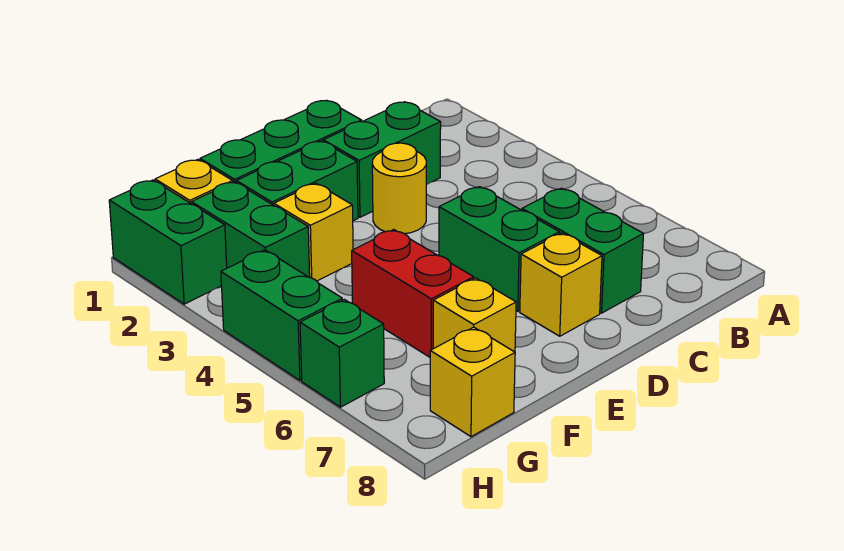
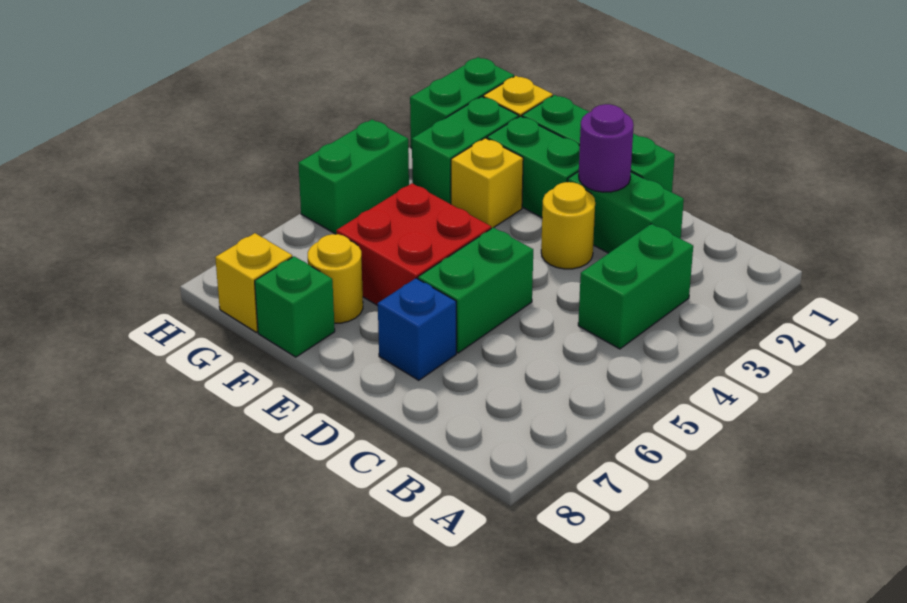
green 1x2 brick [522,188,644,313] -> green 1x2 brick moved to [578,224,693,349]
none -> purple 1x1 round brick [579,104,634,192]
yellow 1x1 brick [520,233,602,336] -> blue 1x1 brick [378,278,456,380]
red 1x2 brick [352,230,474,357] -> red 2x2 brick [336,183,491,306]
yellow 1x1 brick [433,278,516,352] -> yellow 1x1 round brick [308,234,363,323]
green 1x1 brick [300,300,384,407] -> green 1x1 brick moved to [255,256,335,357]

